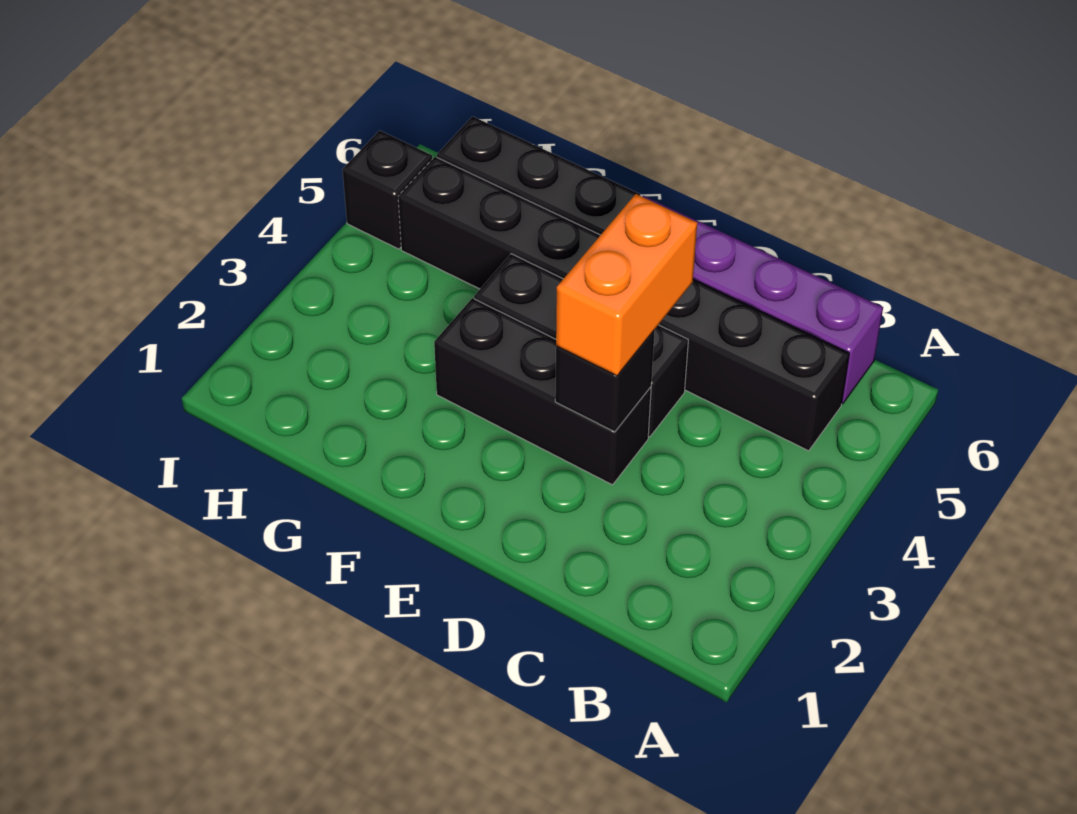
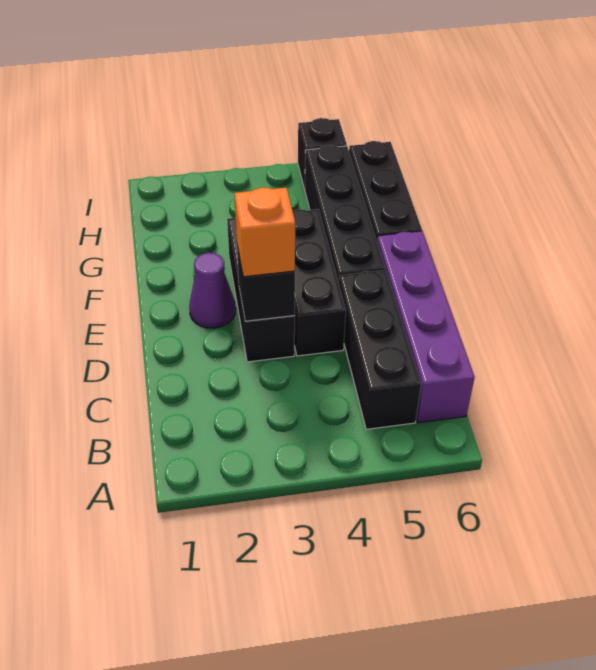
orange 1x2 brick [556,194,697,376] -> orange 1x1 brick [235,187,295,277]
none -> purple 1x1 cone [189,253,236,328]

